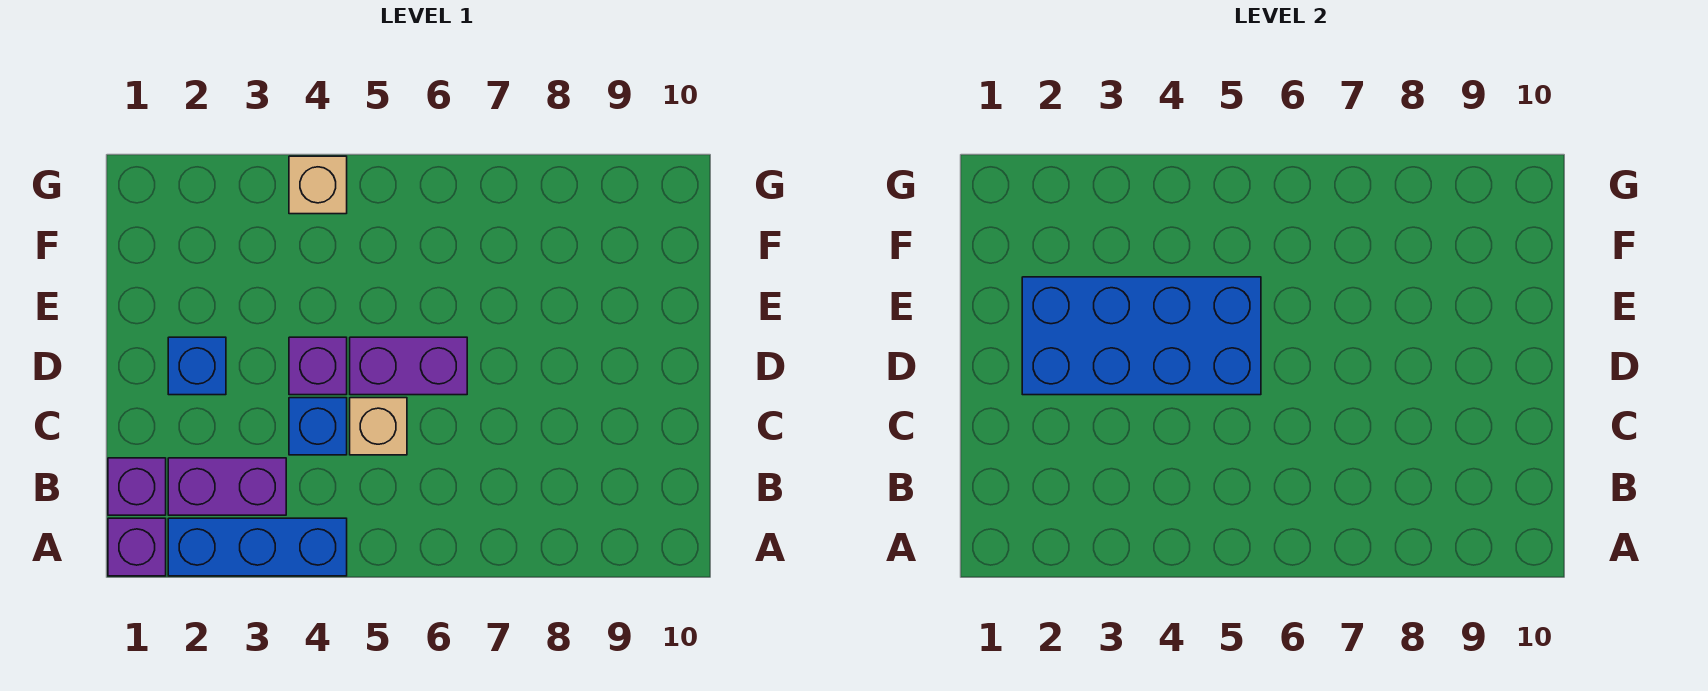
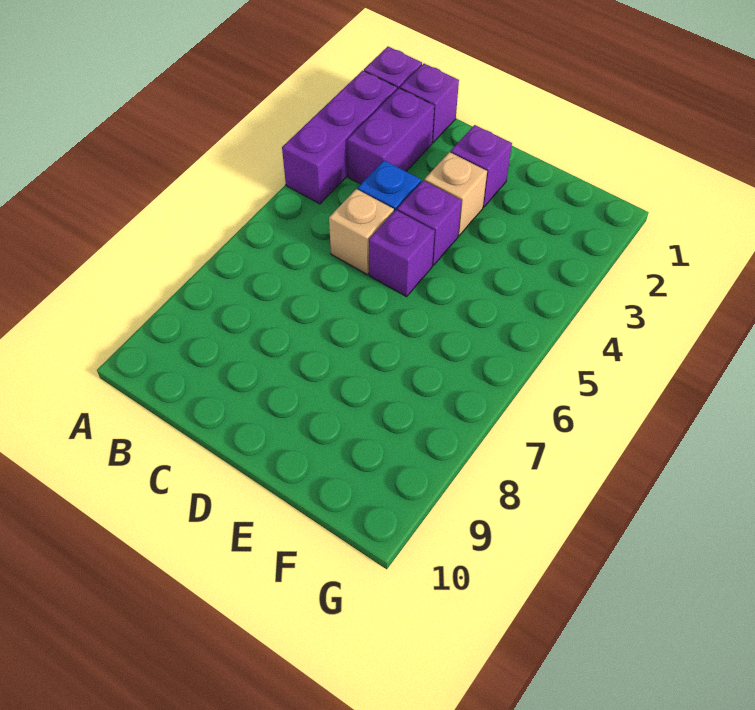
blue 1x3 brick [168,518,347,576] -> purple 1x3 brick [282,71,397,204]
blue 1x1 brick [168,337,226,395] -> purple 1x1 brick [450,125,512,207]
blue 2x4 brick [1022,277,1261,395] -> none
purple 1x2 brick [350,337,467,395] -> purple 1x1 brick [369,210,435,297]
tan 1x1 brick [289,156,347,214] -> tan 1x1 brick moved to [424,152,487,236]

